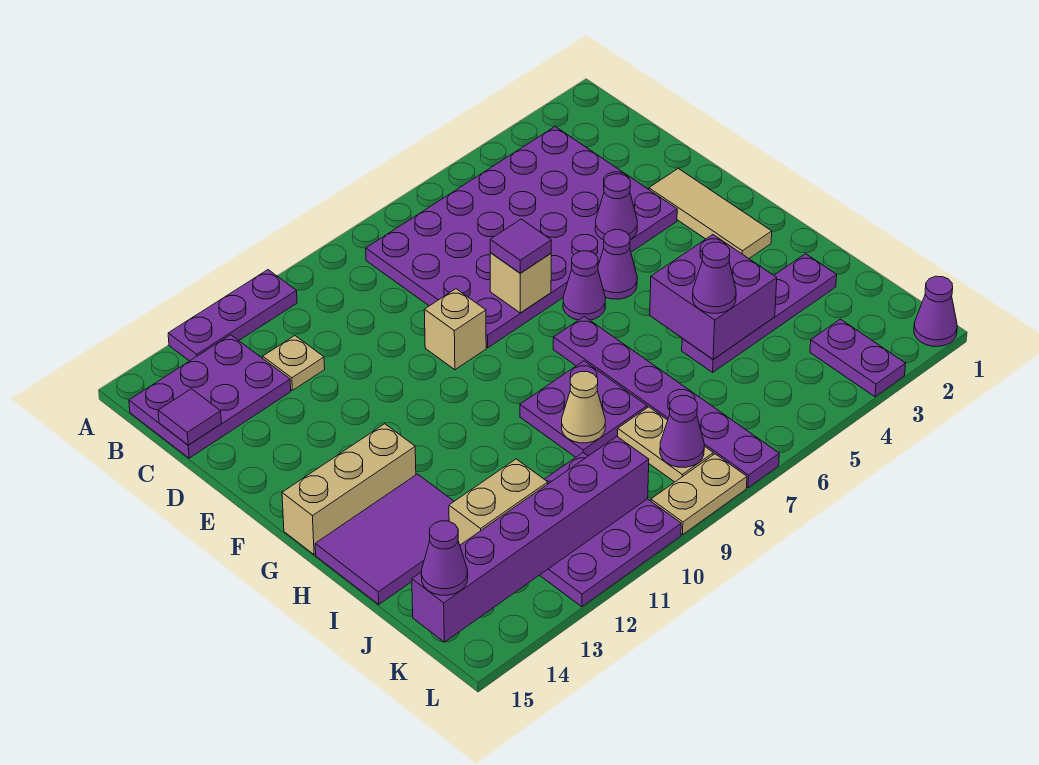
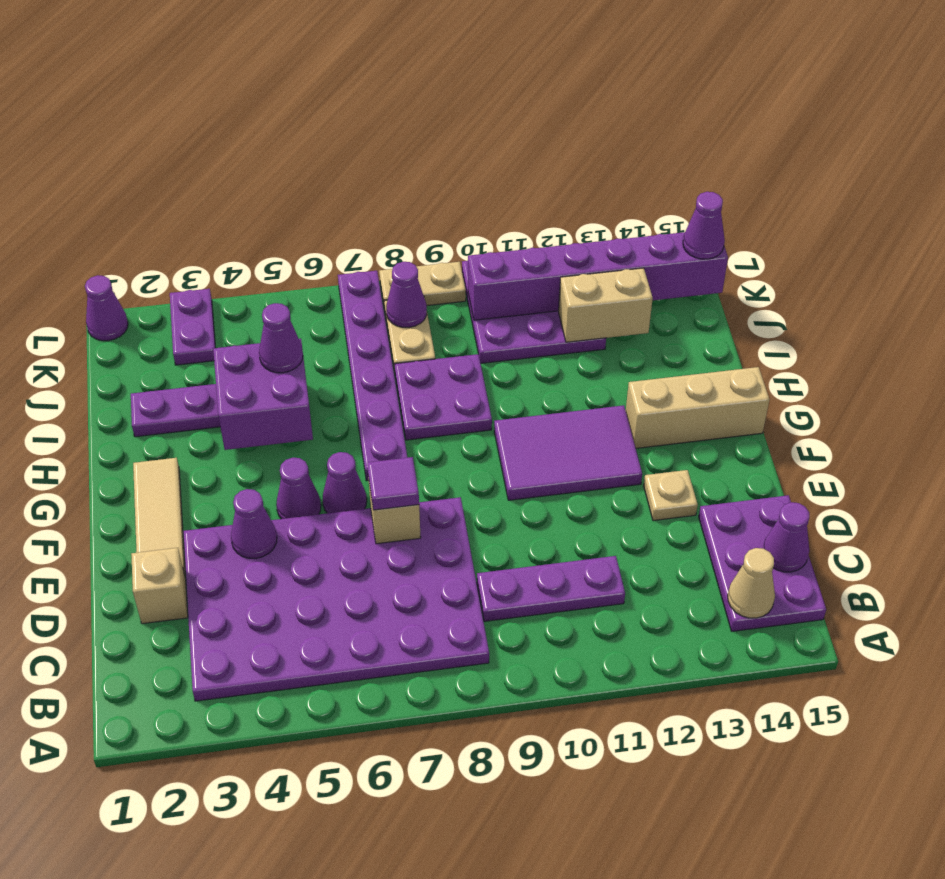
purple 1x3 plate [168,270,297,361] -> purple 1x3 plate moved to [477,556,625,621]
purple 2x3 plate [129,335,291,458] -> purple 2x3 plate turned to [699,495,826,631]
tan 1x1 plate [263,336,325,390] -> tan 1x1 plate moved to [644,470,698,521]
purple 1x1 tile [158,389,221,445] -> purple 1x1 cone [763,502,809,572]
tan 1x1 brick [424,289,486,370] -> tan 1x1 brick moved to [131,548,188,624]
purple 2x3 tile [315,474,454,604] -> purple 2x3 tile moved to [494,405,642,500]
tan 1x1 cone [562,372,605,443] -> tan 1x1 cone moved to [728,548,775,618]

